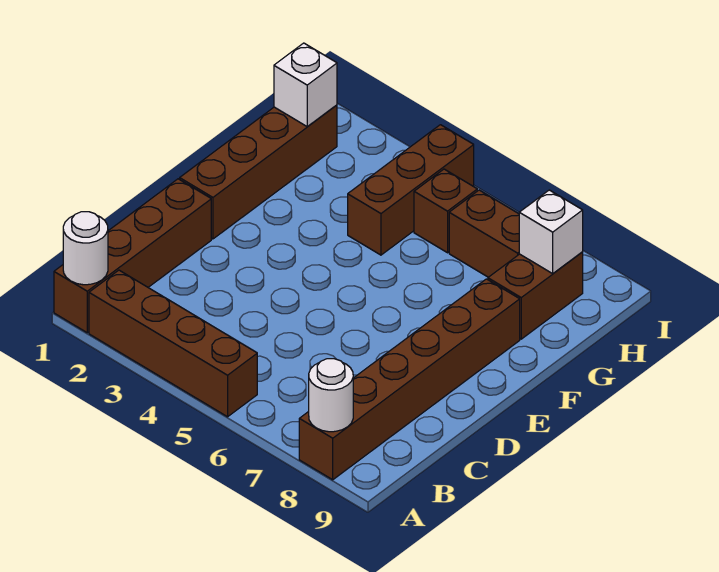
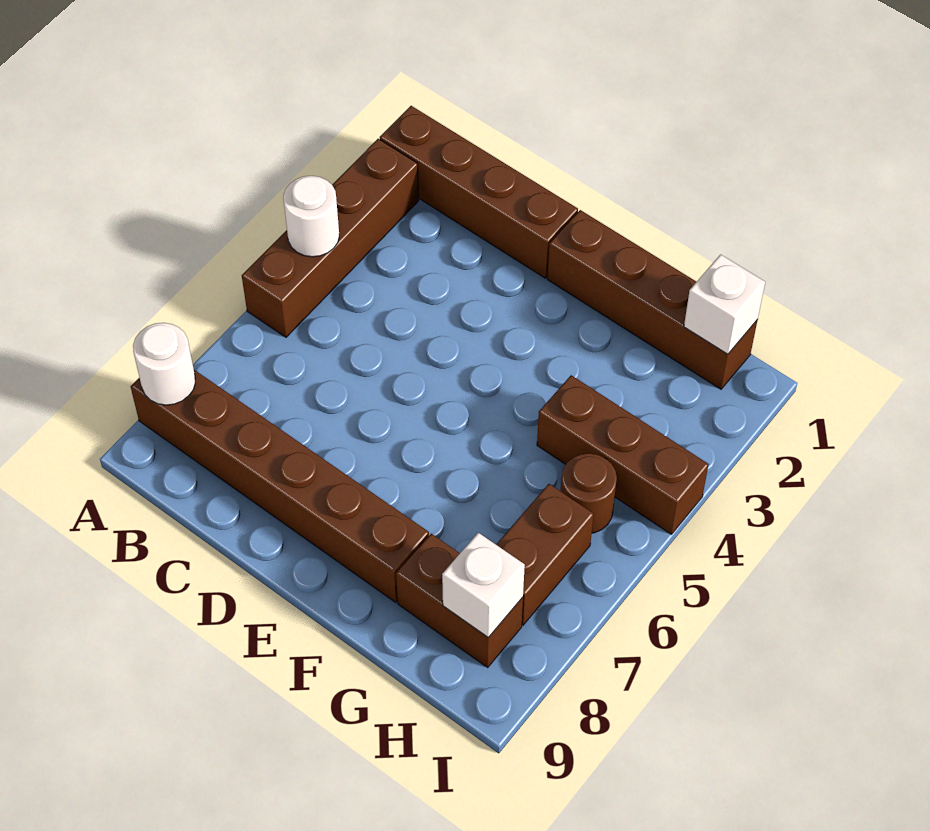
white 1x1 round brick [63,212,108,285] -> white 1x1 round brick moved to [283,176,339,257]
brown 1x1 brick [414,169,477,253] -> brown 1x1 round brick [561,453,617,533]

